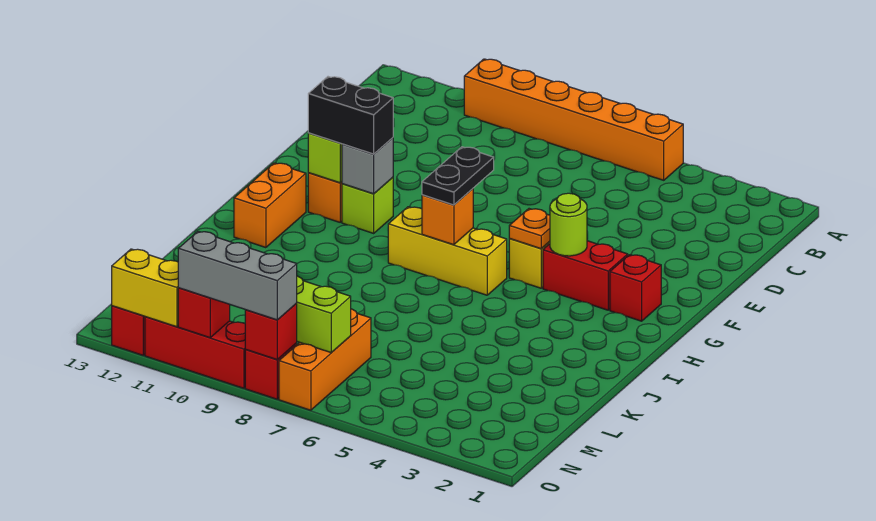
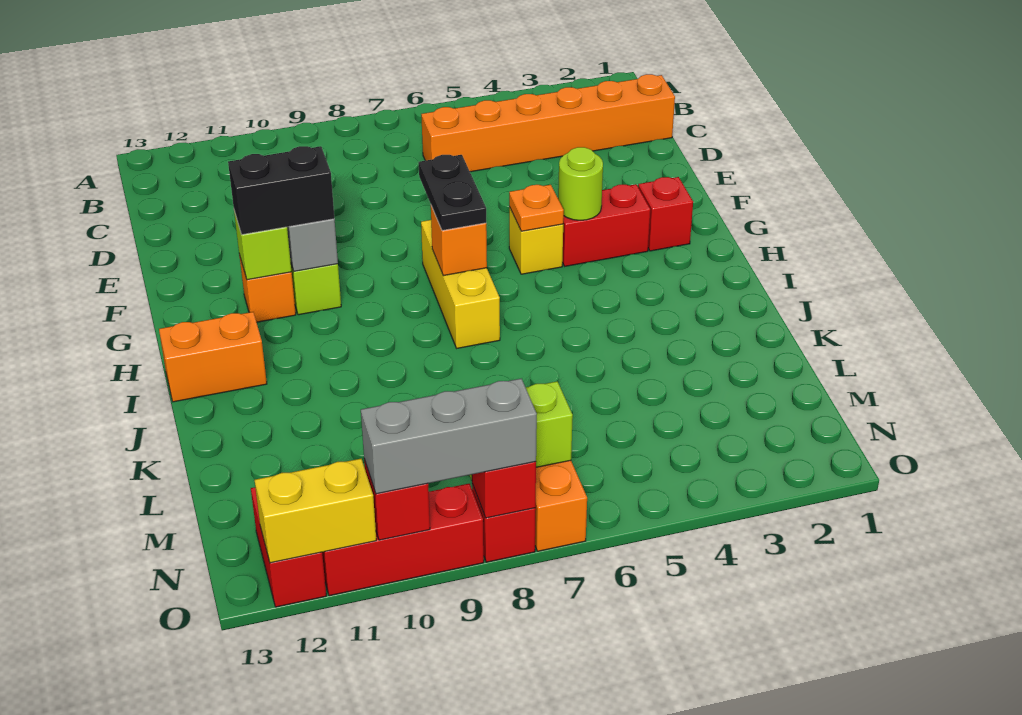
orange 1x6 brick [464,59,683,180] -> orange 1x6 brick moved to [421,74,675,172]
yellow 1x3 brick [388,207,507,295] -> yellow 1x3 brick turned to [421,220,500,348]
orange 1x2 brick [234,163,306,248] -> orange 1x2 brick turned to [159,312,267,402]

